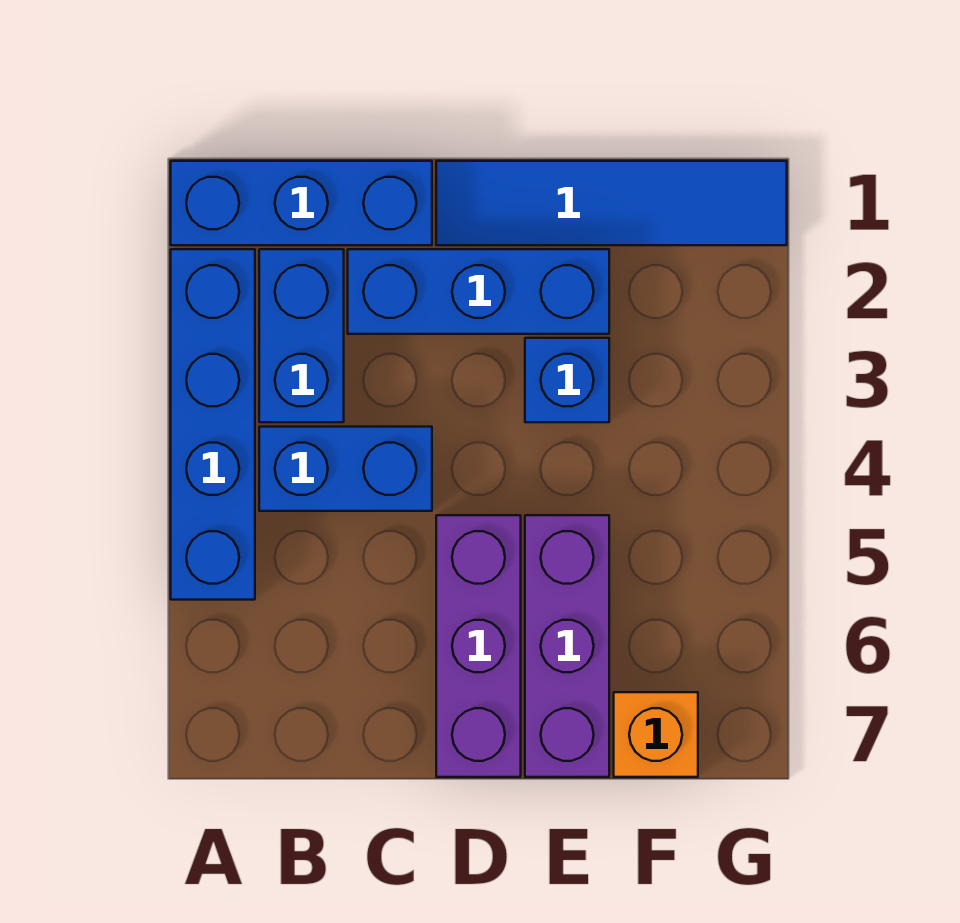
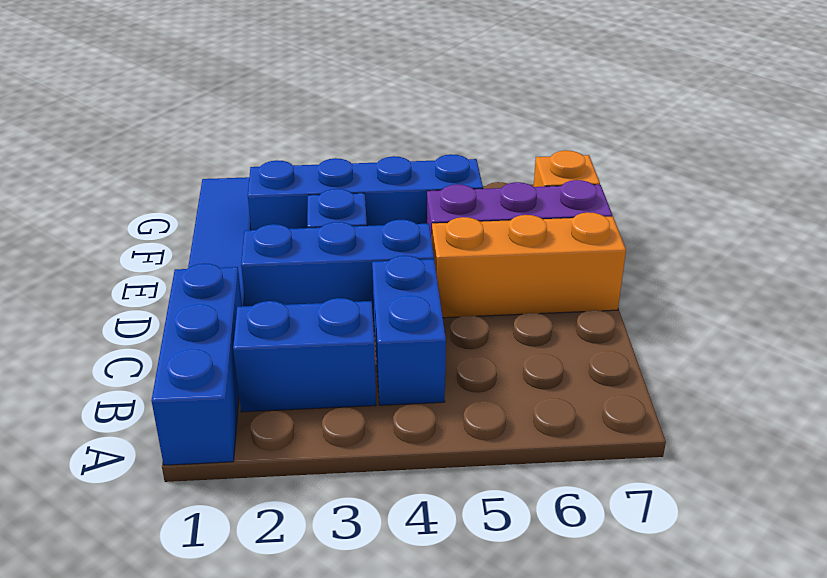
blue 1x4 brick [171,249,255,600] -> blue 1x4 brick moved to [248,154,483,230]
blue 1x3 brick [348,249,609,334] -> blue 1x3 brick turned to [241,220,434,321]
purple 1x3 brick [436,515,521,777] -> orange 1x3 brick [432,212,626,318]

